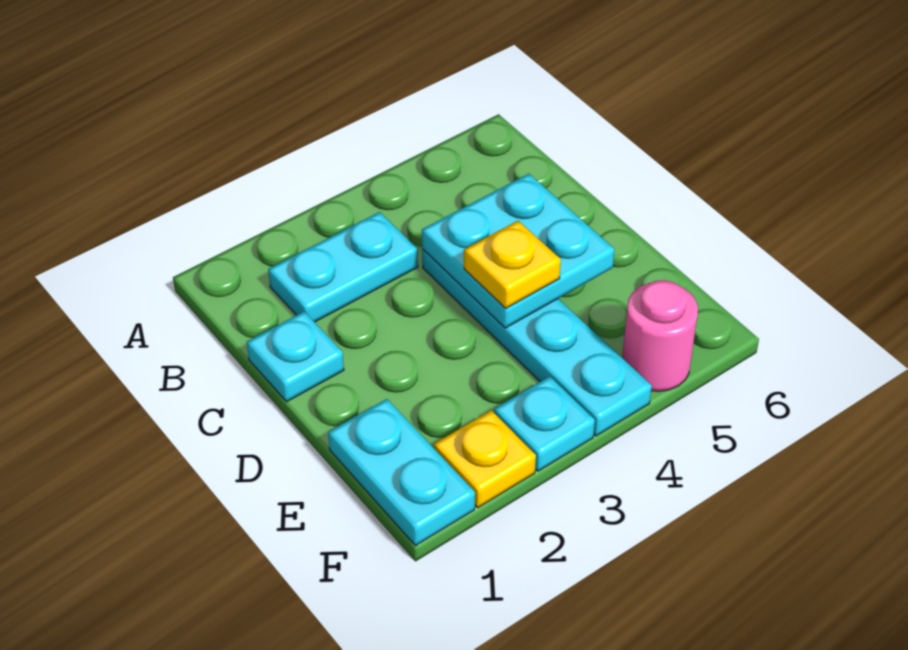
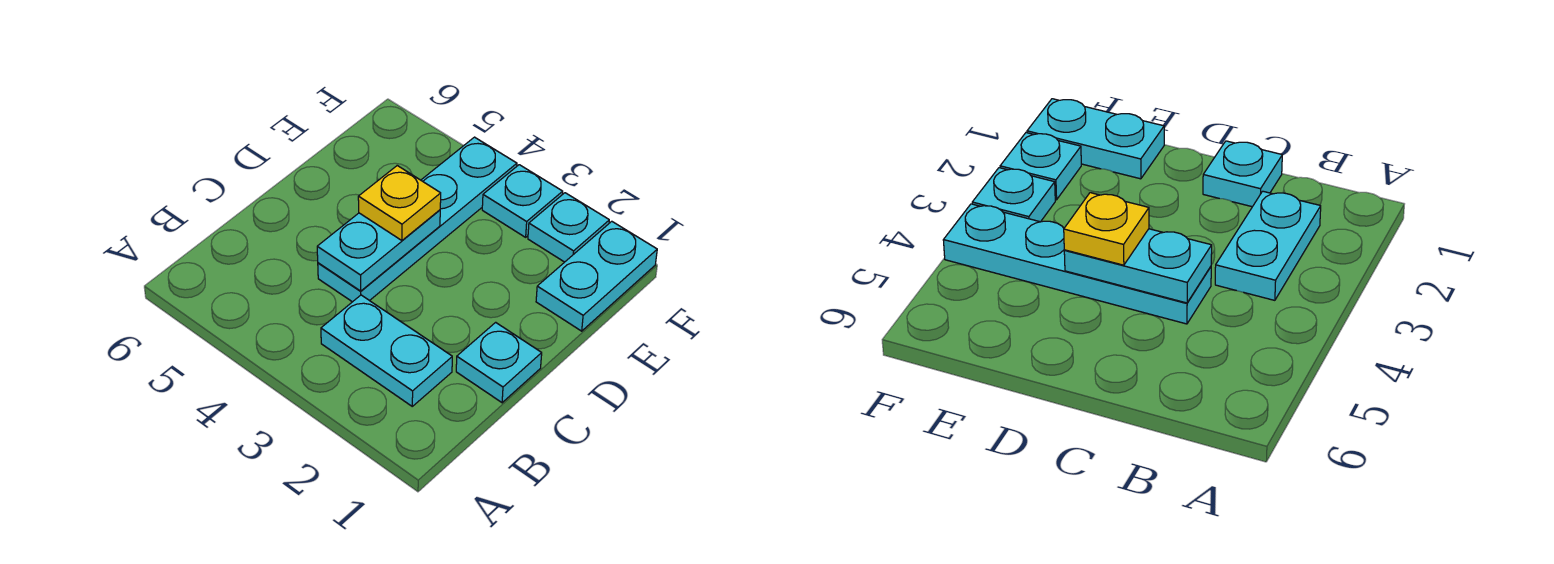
cyan 2x2 plate [422,174,614,328] -> cyan 1x2 plate [317,210,440,291]
yellow 1x1 plate [434,410,536,508] -> cyan 1x1 plate [528,193,609,262]
pink 1x1 round brick [622,280,698,392] -> none

